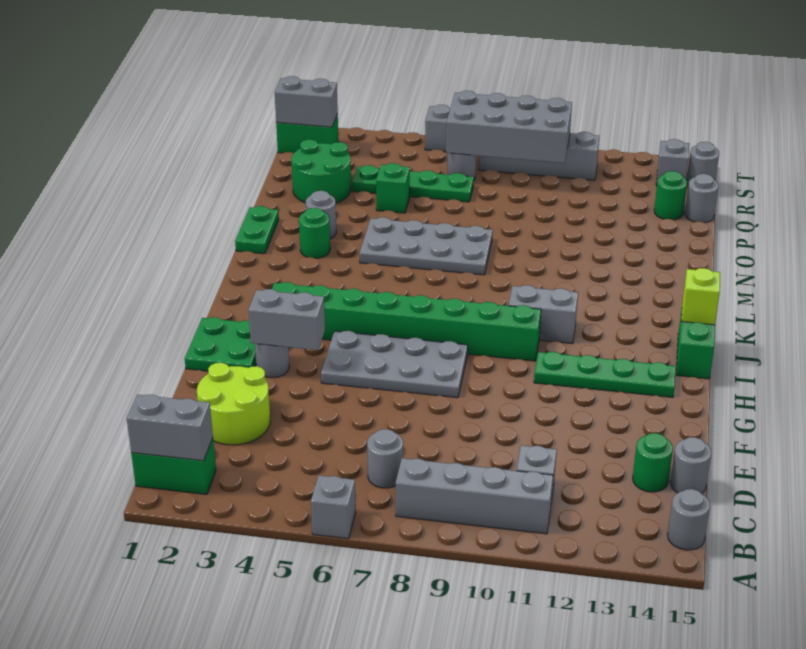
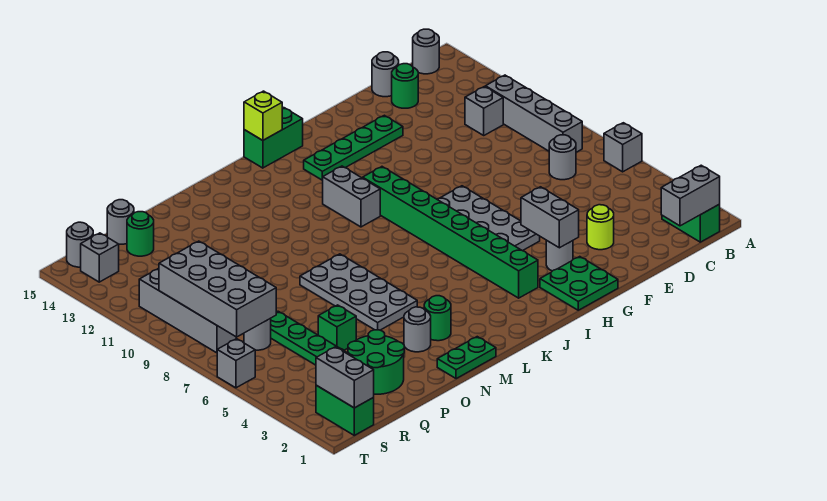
grey 1x2 brick [127,395,213,461] -> grey 1x2 brick turned to [661,165,720,226]
lime 2x2 round brick [197,363,270,445] -> lime 1x1 round brick [587,205,614,250]
green 1x4 plate [534,352,676,397] -> green 1x4 plate turned to [304,115,403,180]

